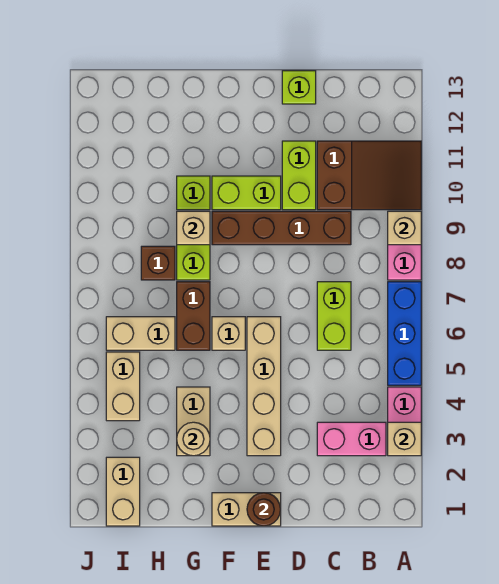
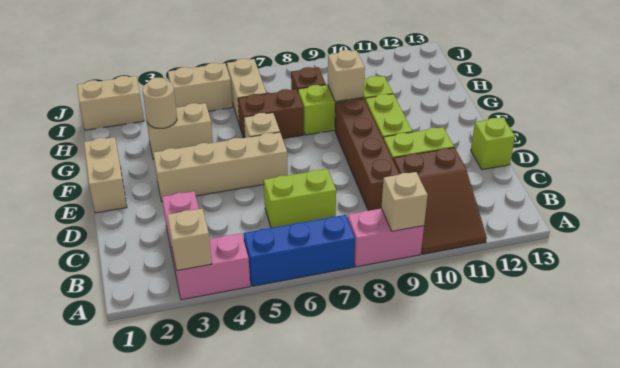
brown 1x1 round brick [247,493,280,526] -> none

